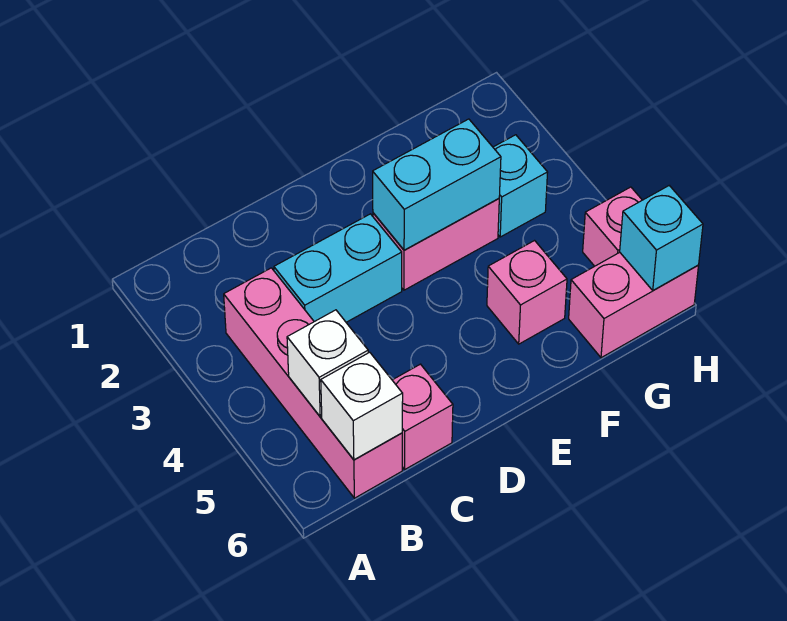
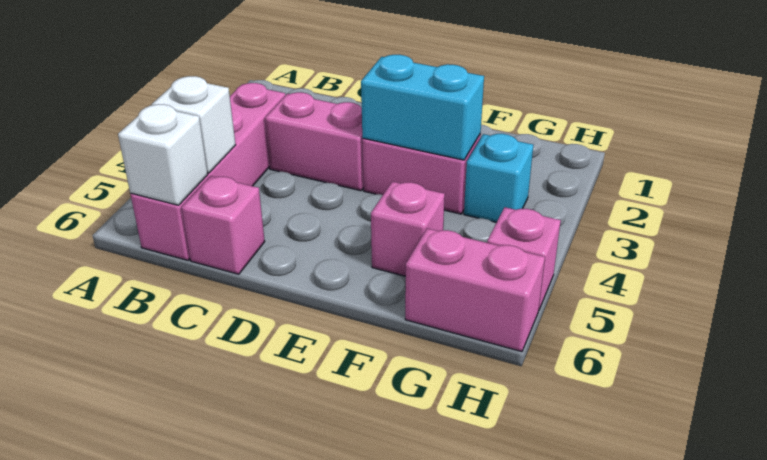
cyan 1x2 brick [274,214,402,322] -> pink 1x2 brick [265,92,364,191]
cyan 1x1 brick [620,186,703,290] -> none

